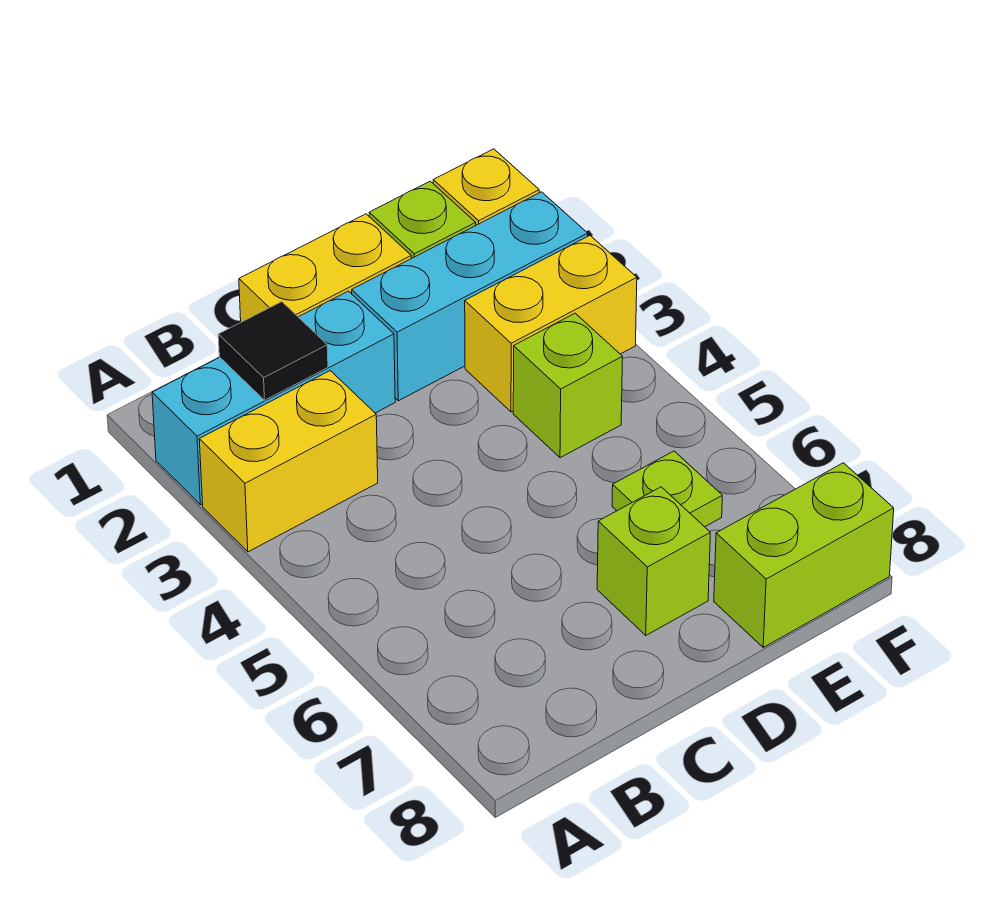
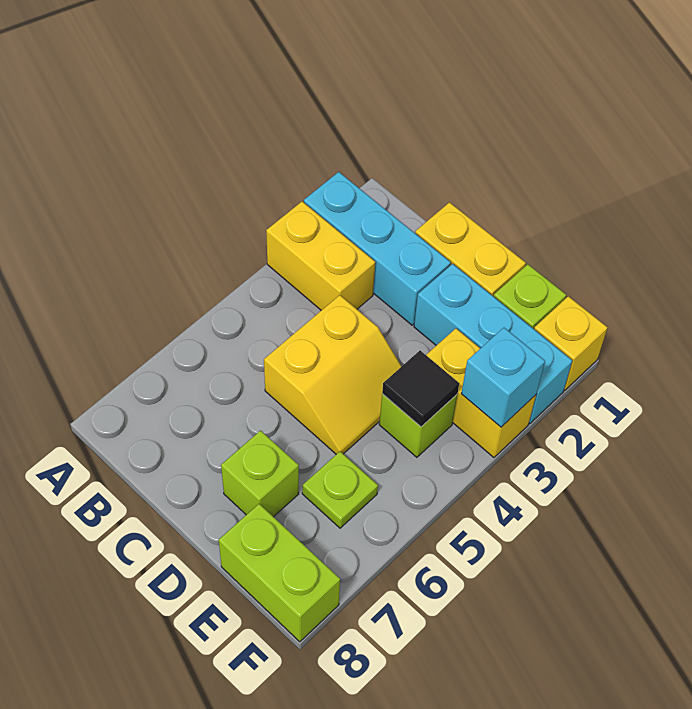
black 1x1 tile [218,302,328,400] -> black 1x1 tile moved to [382,351,459,427]
none -> yellow 2x2 slope [264,295,402,454]
none -> cyan 1x1 brick [461,328,545,427]

